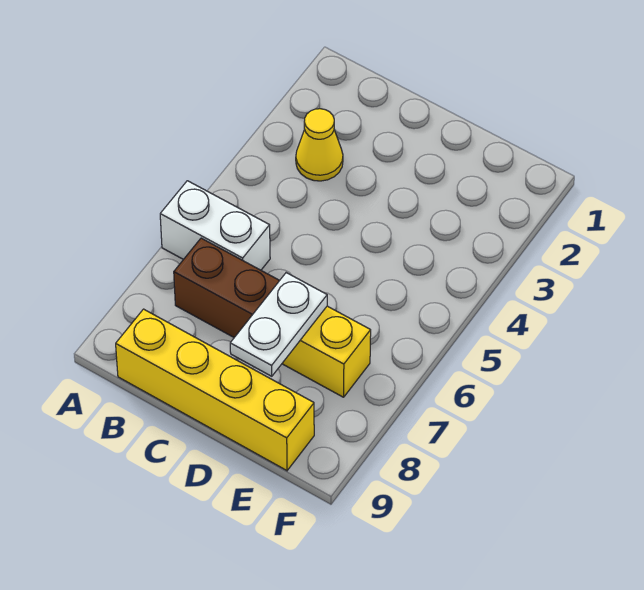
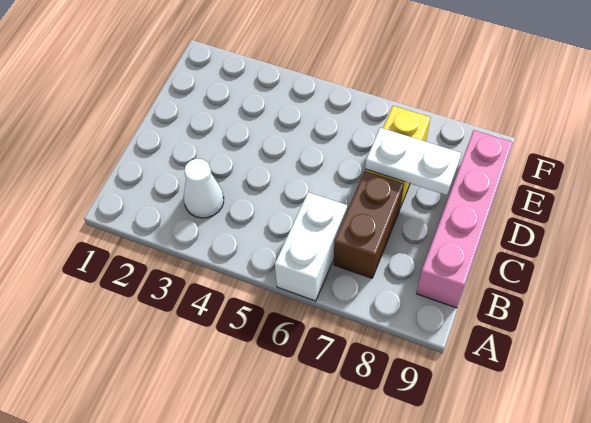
yellow 1x1 cone [296,109,343,181] -> white 1x1 cone [184,159,224,218]
yellow 1x4 brick [116,309,314,471] -> pink 1x4 brick [416,130,513,308]

